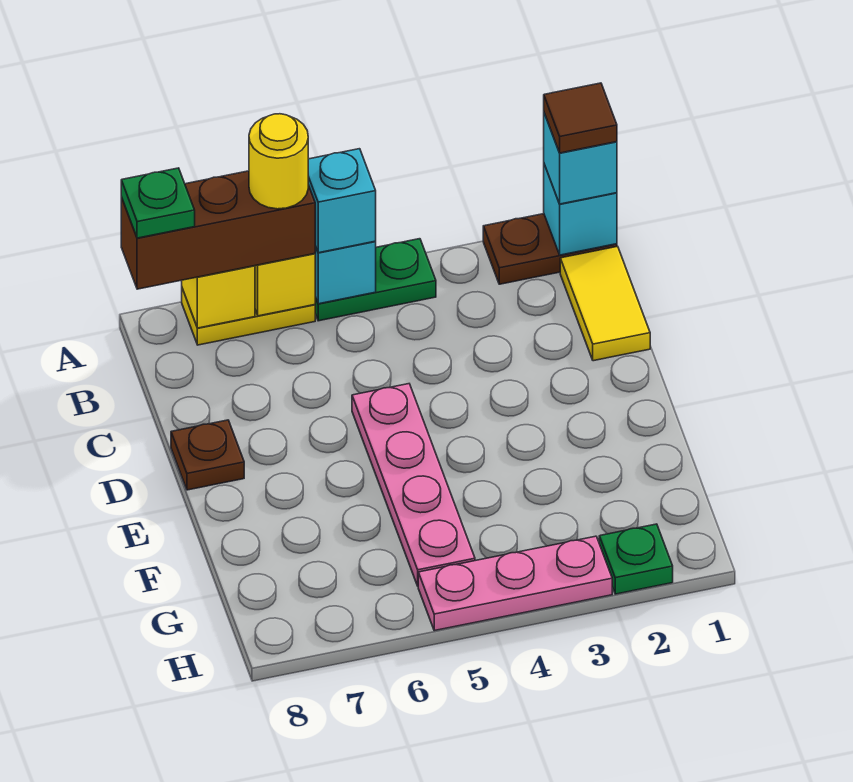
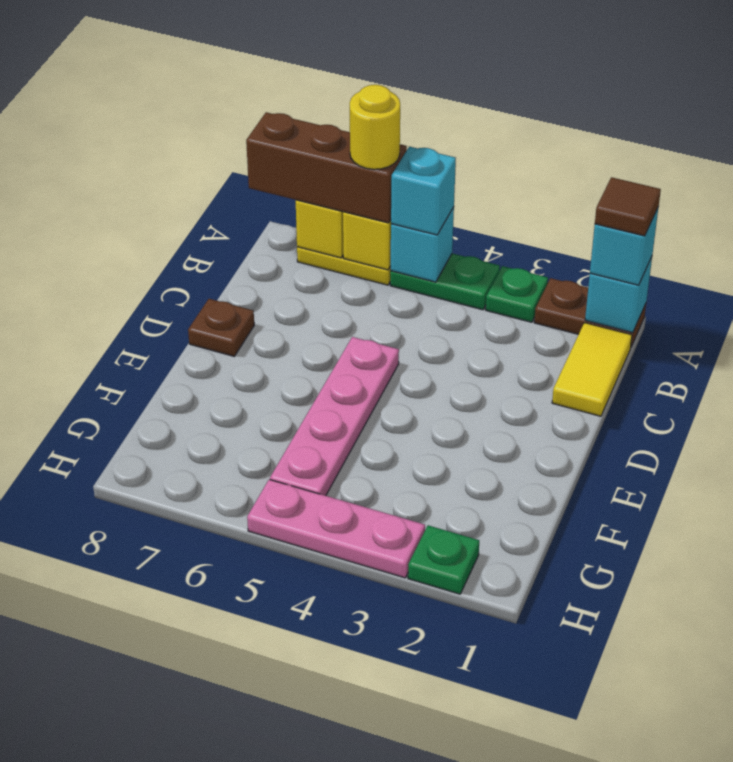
green 1x1 plate [121,168,195,238] -> green 1x1 plate moved to [486,266,548,322]

